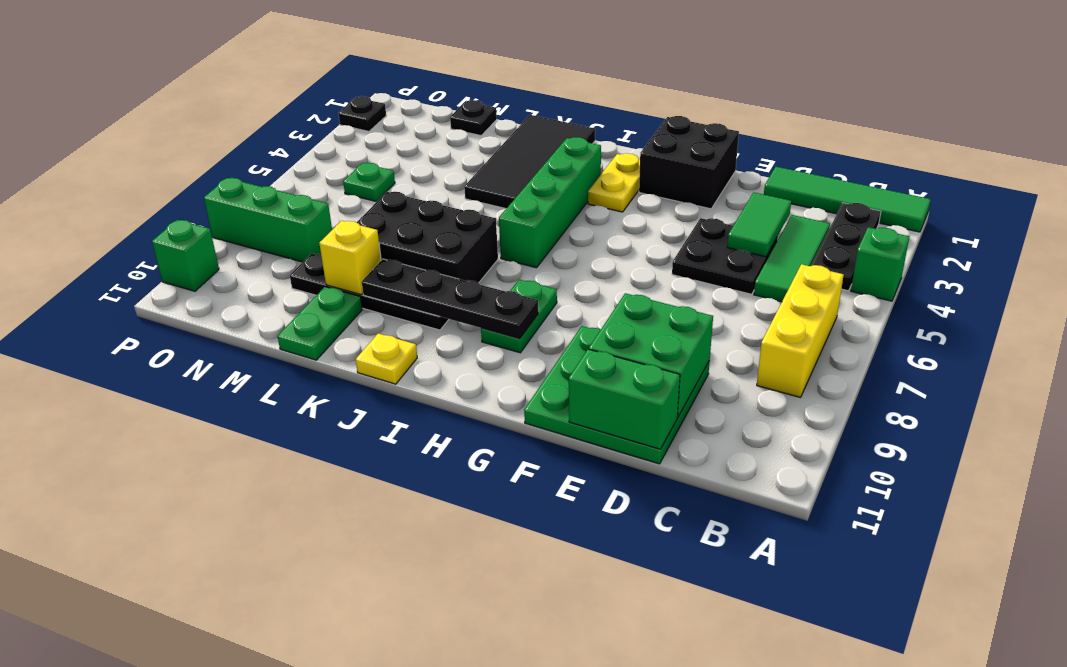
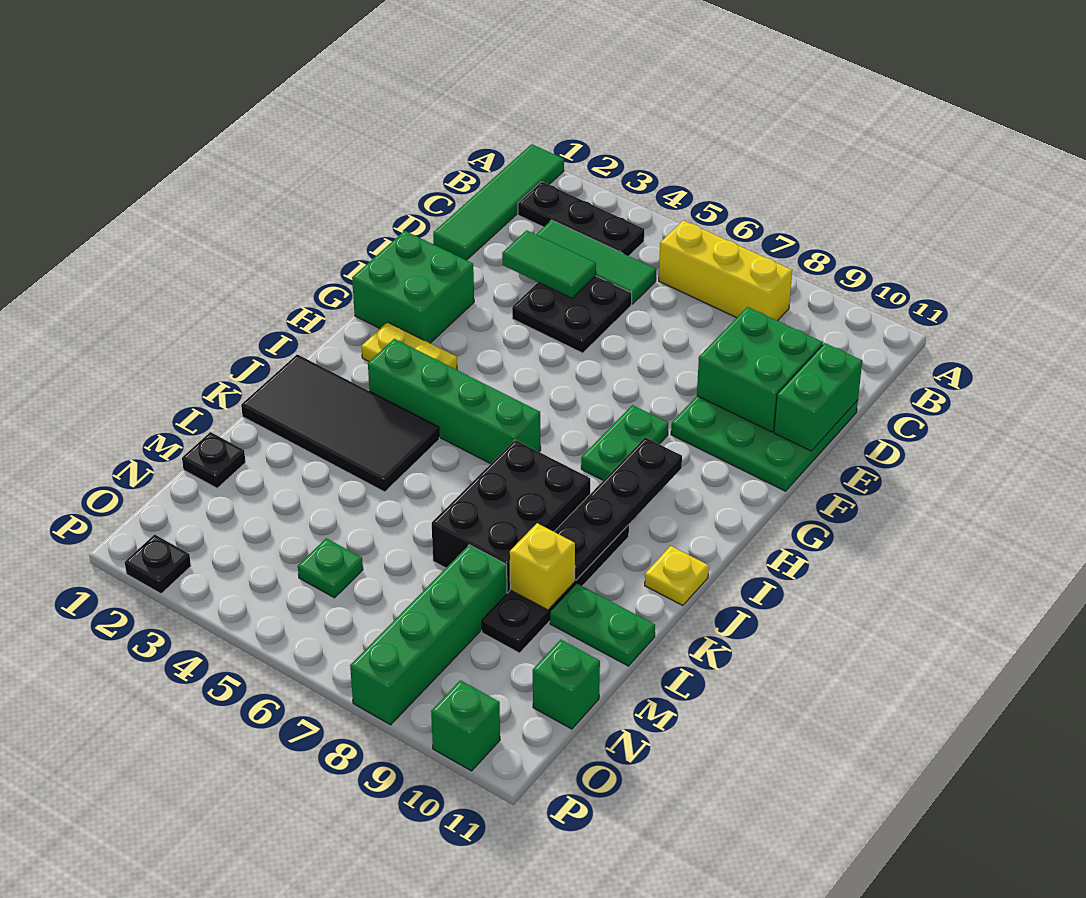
green 1x1 brick [851,227,909,301] -> green 1x1 brick moved to [533,640,600,729]
black 2x2 brick [639,116,739,209] -> green 2x2 brick [352,231,474,343]
green 1x2 plate [481,280,557,353] -> green 1x2 plate turned to [581,405,668,480]
green 1x3 brick [204,178,332,262] -> green 1x4 brick [350,545,507,725]

